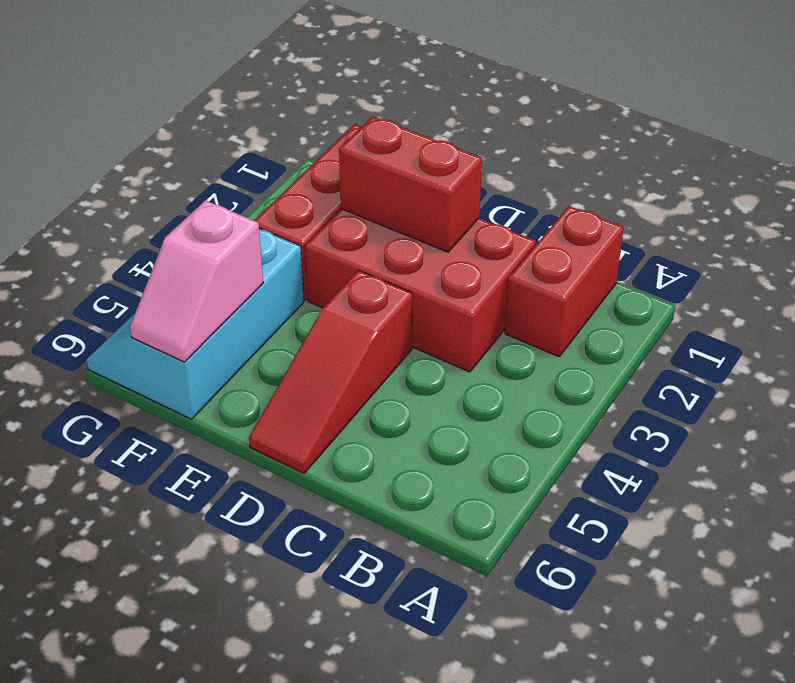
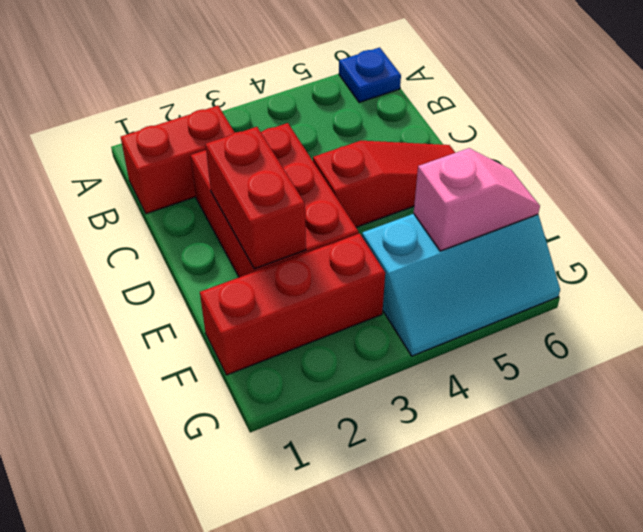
none -> blue 1x1 plate [339,47,401,102]

